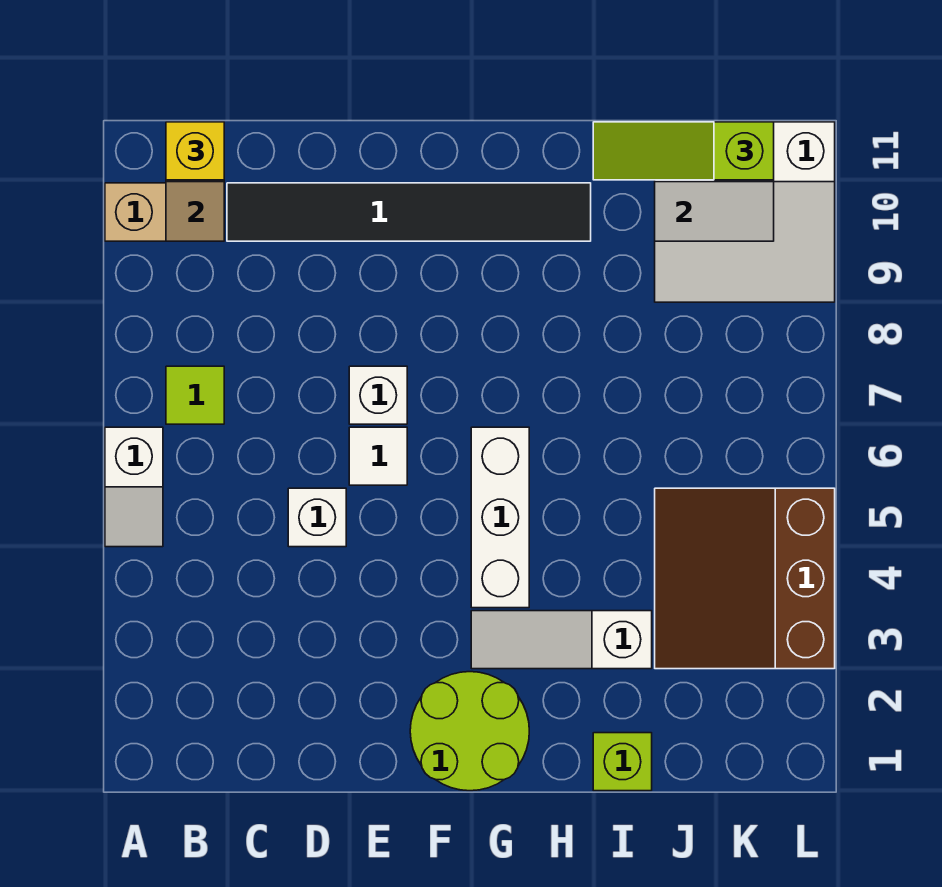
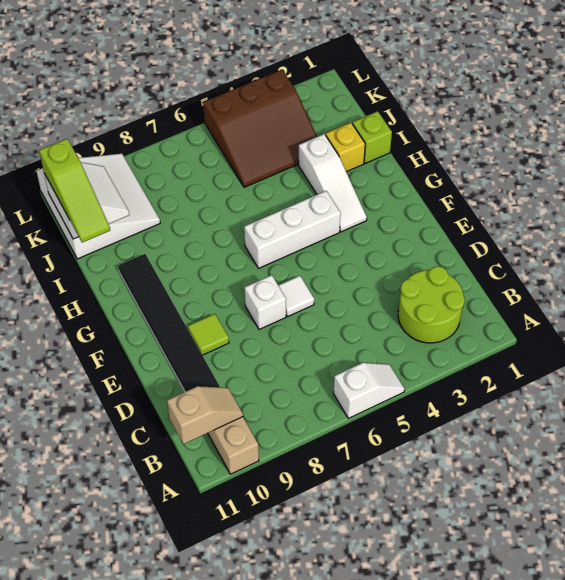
lime 1x1 tile [166,366,224,424] -> lime 1x1 tile moved to [188,314,229,355]
yellow 1x1 brick [166,122,224,180] -> yellow 1x1 brick moved to [326,123,365,172]
white 1x1 brick [288,488,346,547] -> none
lime 2x2 round brick [410,672,529,791] -> lime 2x2 round brick moved to [398,266,465,343]

